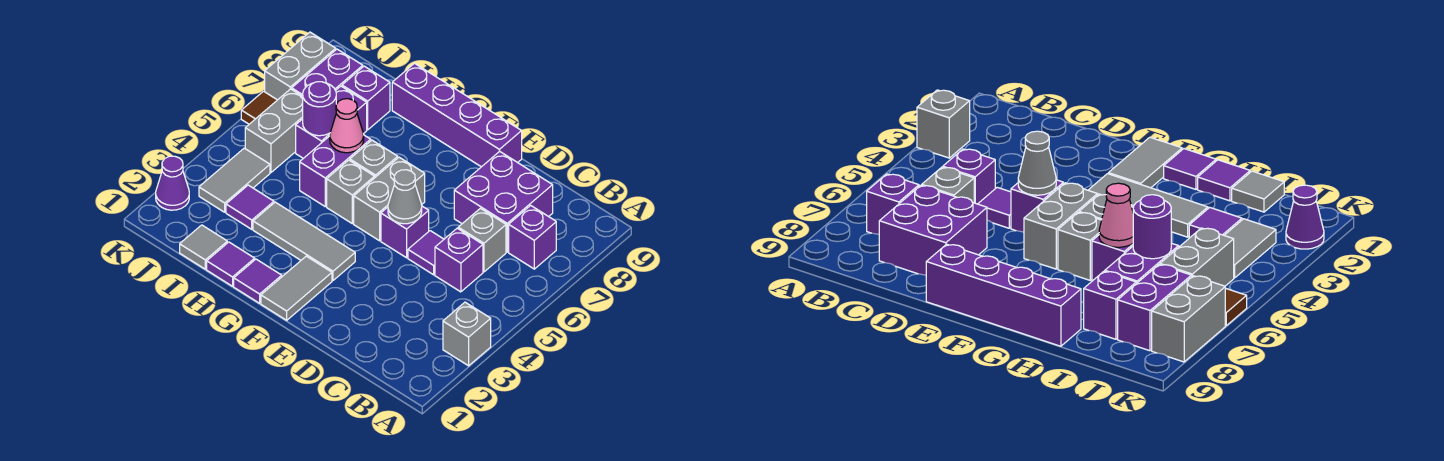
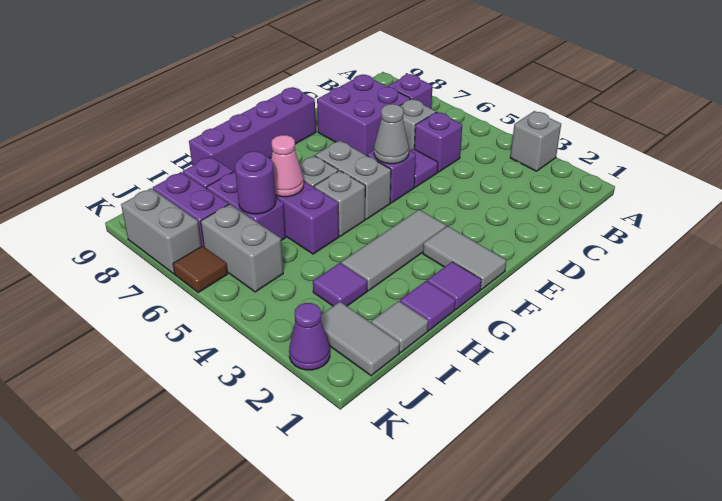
grey 1x2 tile [199,148,270,212] -> grey 1x2 tile moved to [321,302,400,376]

